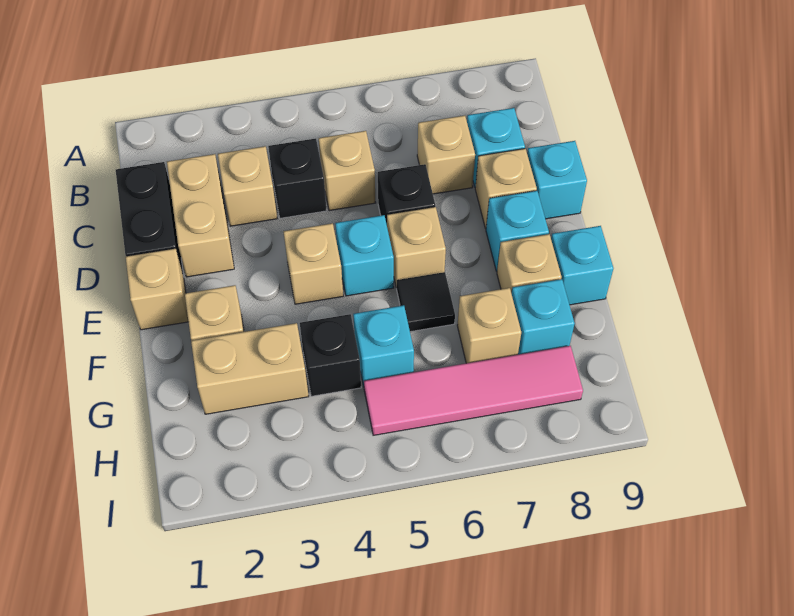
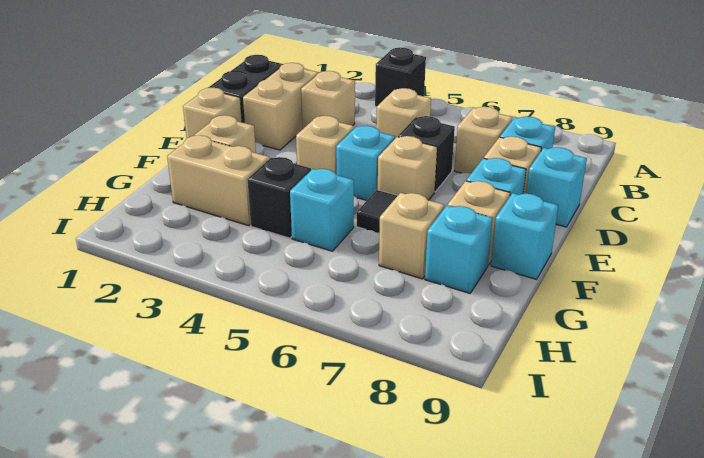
black 1x1 brick [268,139,327,218] -> black 1x1 brick moved to [375,47,426,107]
pink 1x4 tile [364,346,583,435] -> none

